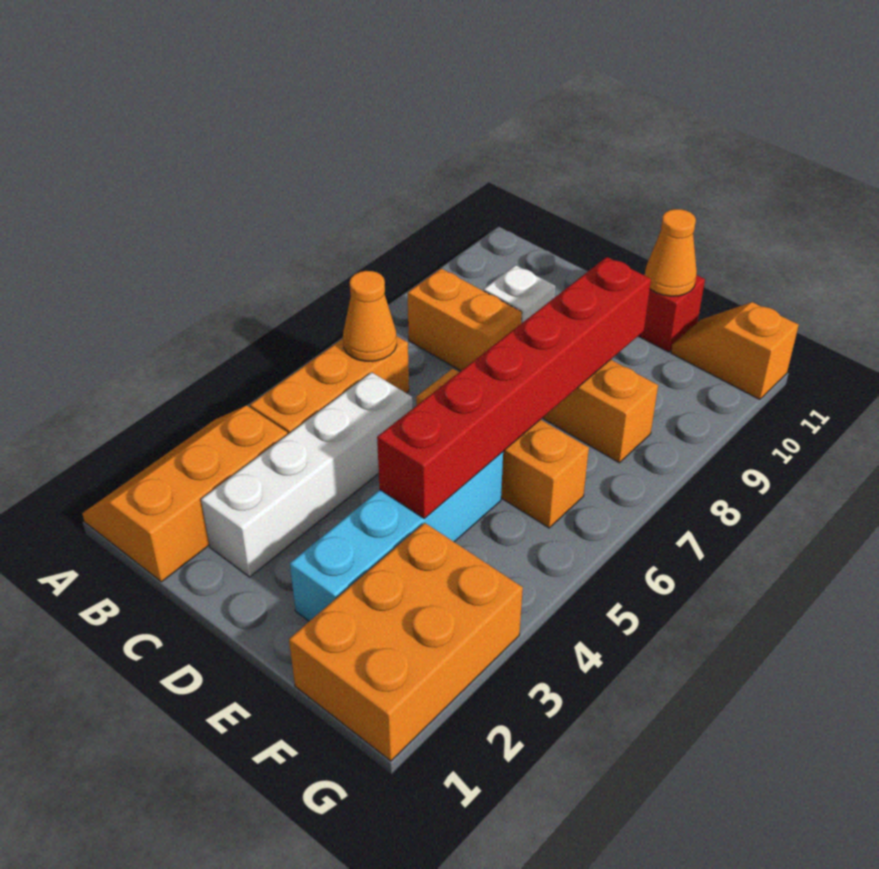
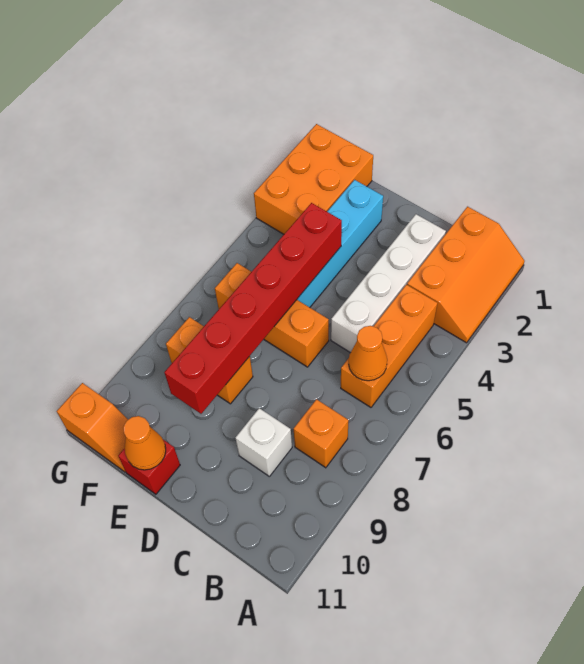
orange 1x2 brick [408,268,522,371] -> orange 1x1 brick [294,399,349,468]

